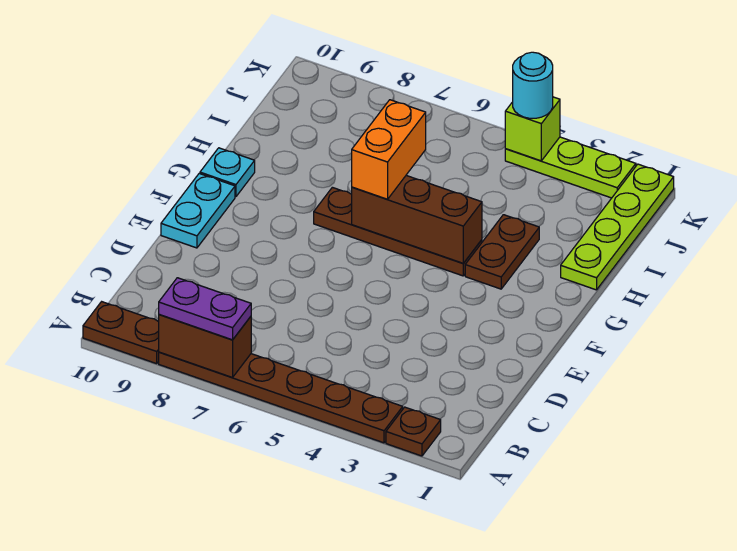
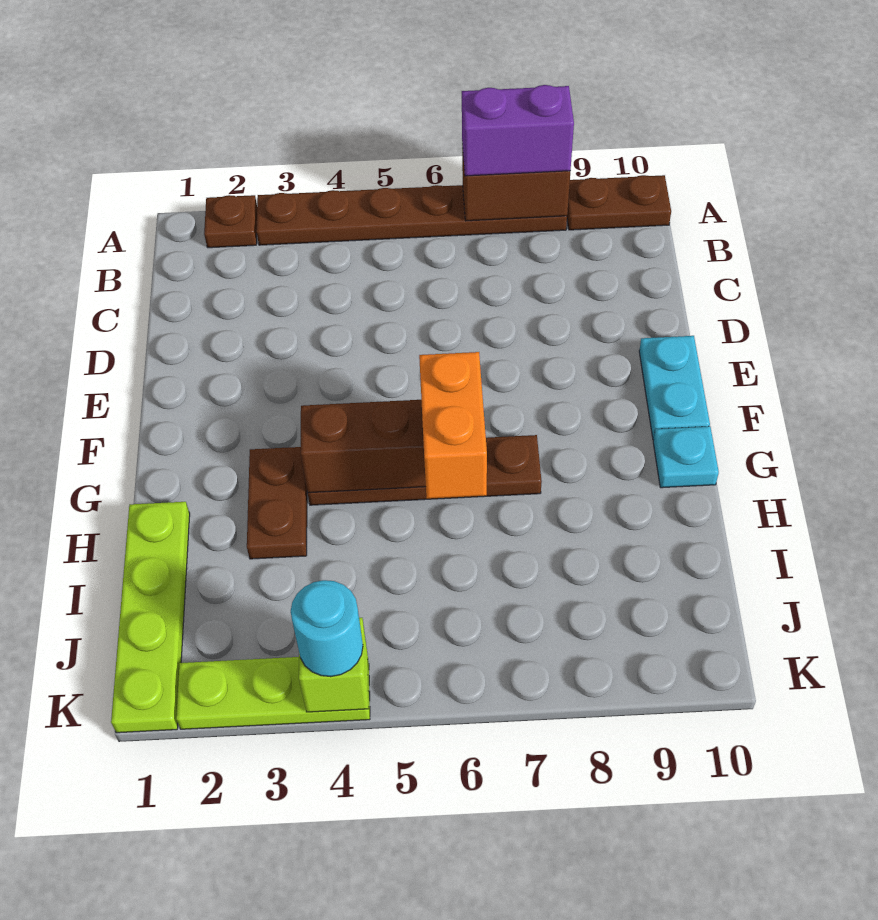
purple 1x2 plate [159,278,251,340] -> purple 1x2 brick [462,85,574,176]

